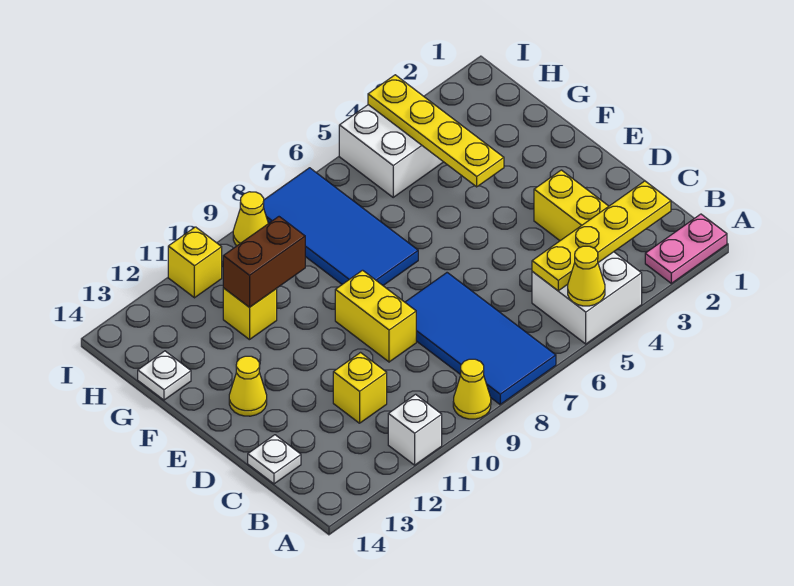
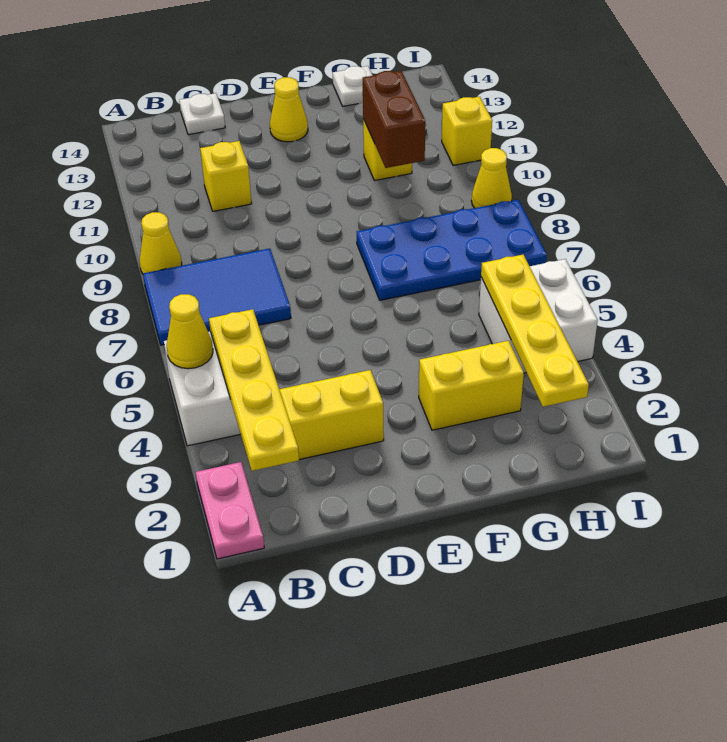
blue 2x4 tile [405,273,556,404] -> blue 2x3 tile [143,249,291,345]
white 1x1 brick [388,394,442,465] -> none
yellow 1x2 brick [335,270,416,362] -> yellow 1x2 brick moved to [419,341,524,430]
yellow 1x4 plate [368,75,504,187] -> yellow 1x4 plate turned to [481,255,589,407]
blue 2x4 tile [263,168,418,285] -> blue 2x4 plate [357,200,547,300]

